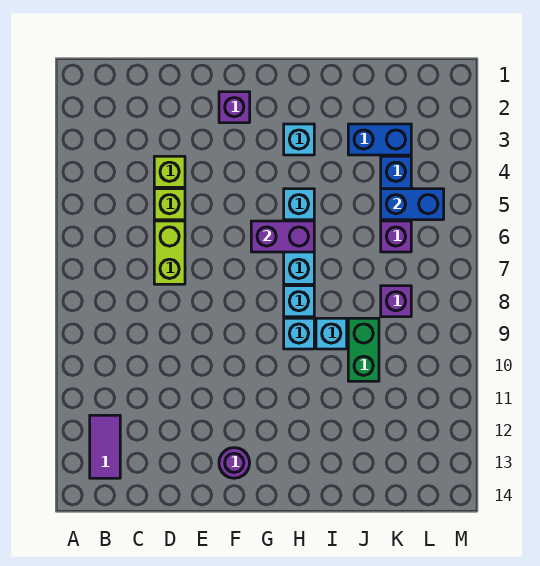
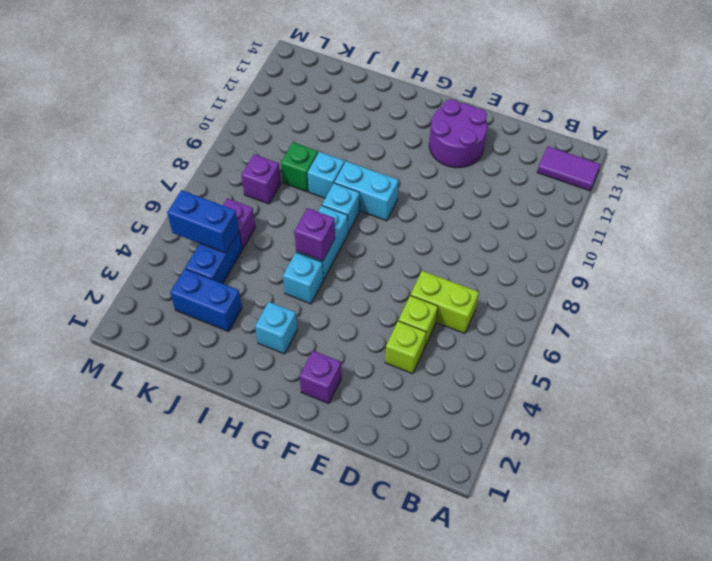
purple 1x2 tile [90,415,120,478] -> purple 1x2 tile turned to [537,147,600,191]
lime 1x2 brick [154,221,185,284] -> lime 1x2 brick turned to [411,271,479,333]
purple 1x1 round brick [219,448,250,478] -> purple 2x2 round brick [429,99,487,168]
purple 1x2 brick [251,221,314,252] -> purple 1x1 brick [294,208,335,261]
cyan 1x1 brick [284,318,314,349] -> cyan 1x2 brick [334,161,399,221]
green 1x2 brick [348,318,379,381] -> green 1x1 brick [281,142,318,192]

